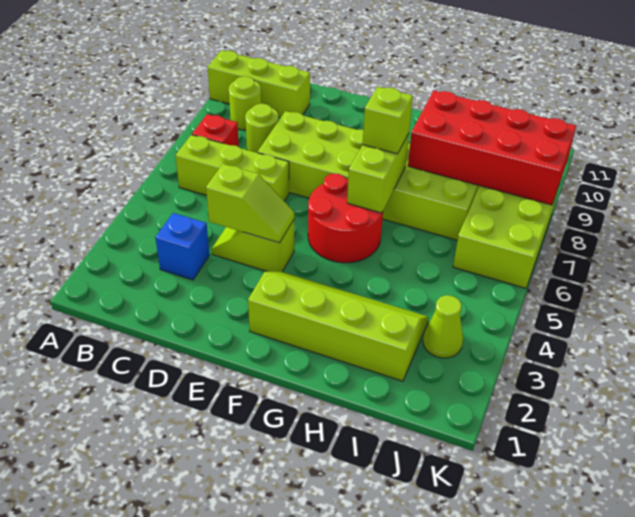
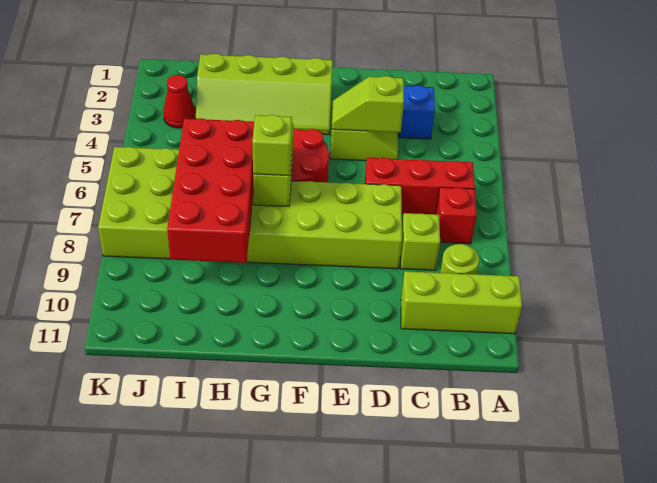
lime 1x3 brick [175,135,289,201] -> red 1x3 brick [365,158,475,214]
lime 1x1 round brick [245,104,279,153] -> lime 1x1 brick [400,213,440,270]
red 2x4 brick [408,91,576,205] -> red 2x4 brick turned to [167,118,254,263]
lime 1x1 cone [423,295,463,358] -> red 1x1 cone [163,75,196,128]

